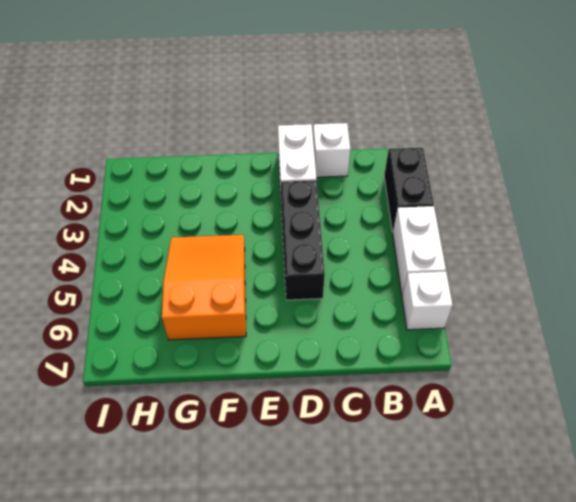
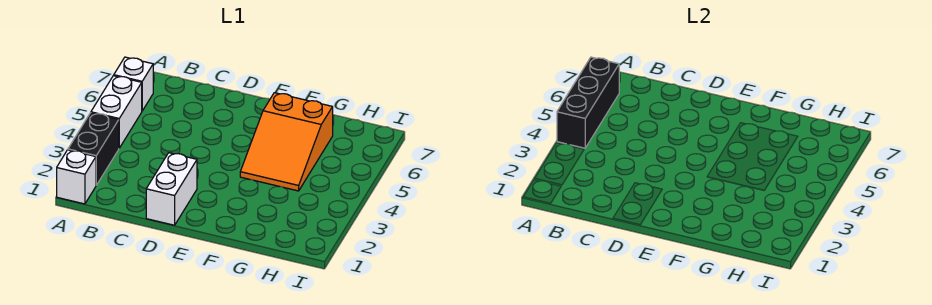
white 1x1 brick [313,123,350,177] -> white 1x1 brick moved to [57,150,96,204]
black 1x3 brick [281,180,325,300] -> black 1x3 brick moved to [557,57,619,148]

